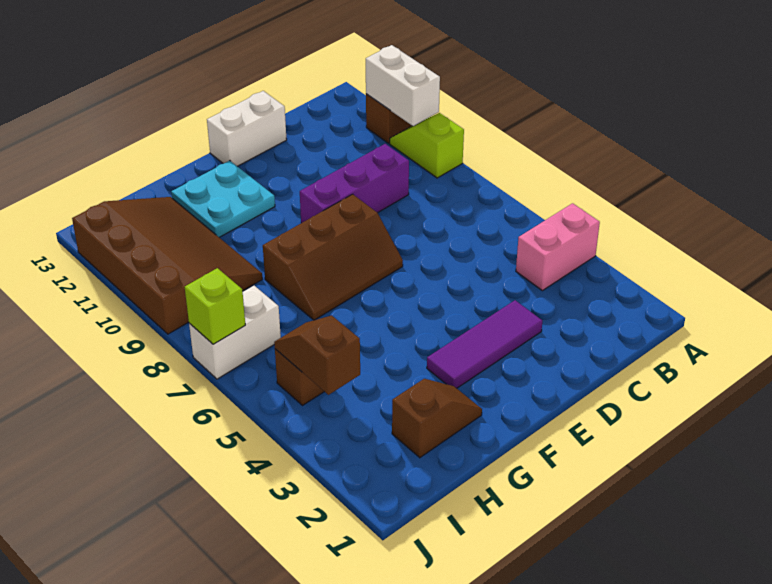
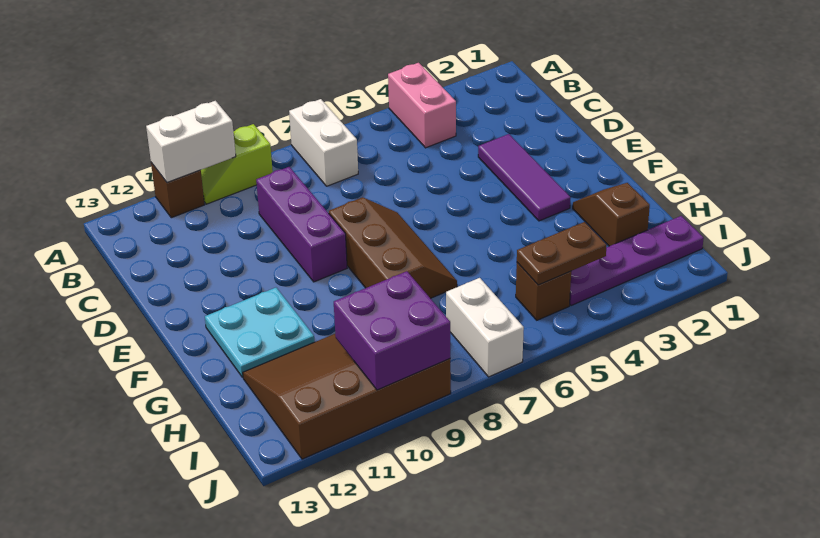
white 1x2 brick [207,91,287,166] -> white 1x2 brick moved to [289,99,358,186]
none -> purple 1x4 plate [570,216,704,306]
brown 1x2 slope [274,315,360,395] -> brown 1x2 plate [517,222,607,285]
none -> purple 2x2 brick [334,271,450,390]
lime 1x1 brick [185,268,245,344] -> none

